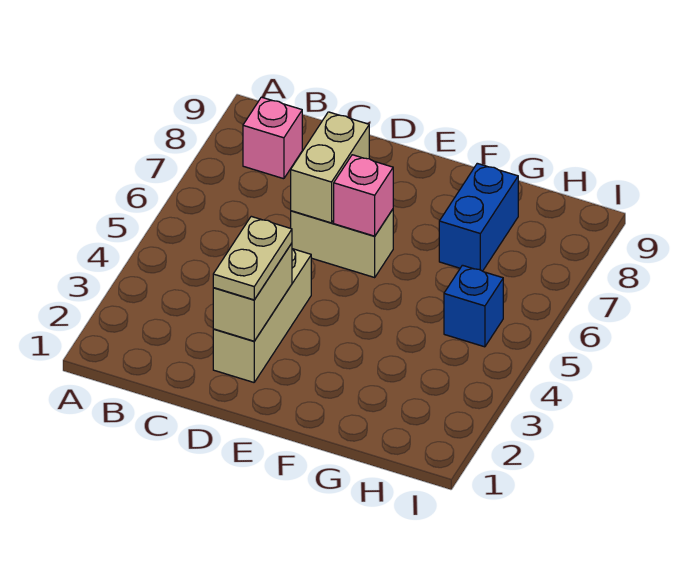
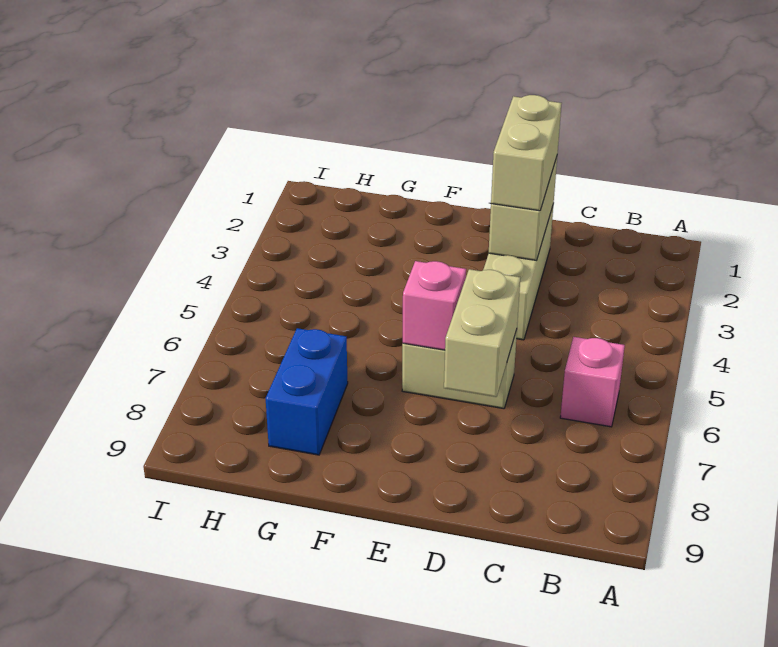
pink 1x1 brick [243,97,302,179] -> pink 1x1 brick moved to [560,337,625,427]
tan 1x2 plate [213,216,292,300] -> tan 1x2 brick [491,95,562,211]
blue 1x1 brick [444,265,503,347] -> none

